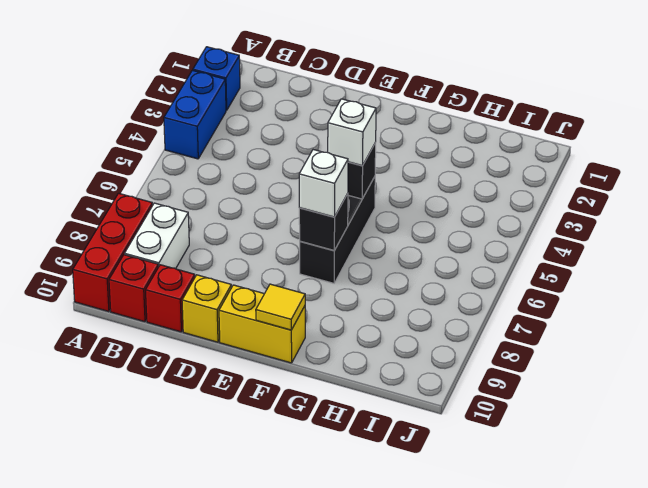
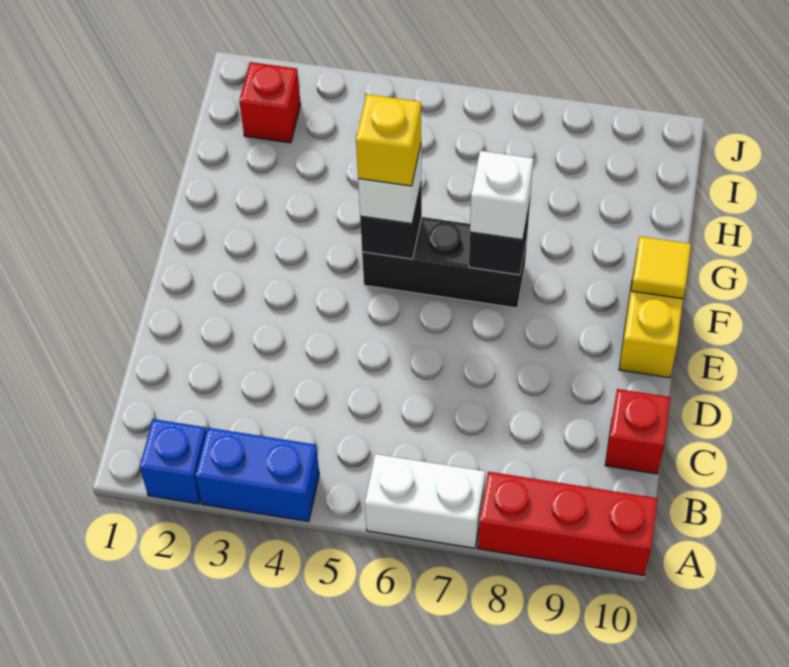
white 1x2 brick [124,203,189,269] -> white 1x2 brick moved to [365,454,485,548]
red 1x1 brick [109,255,158,322] -> red 1x1 brick moved to [239,62,301,143]
yellow 1x1 brick [182,275,231,342] -> yellow 1x1 brick moved to [356,94,421,186]

